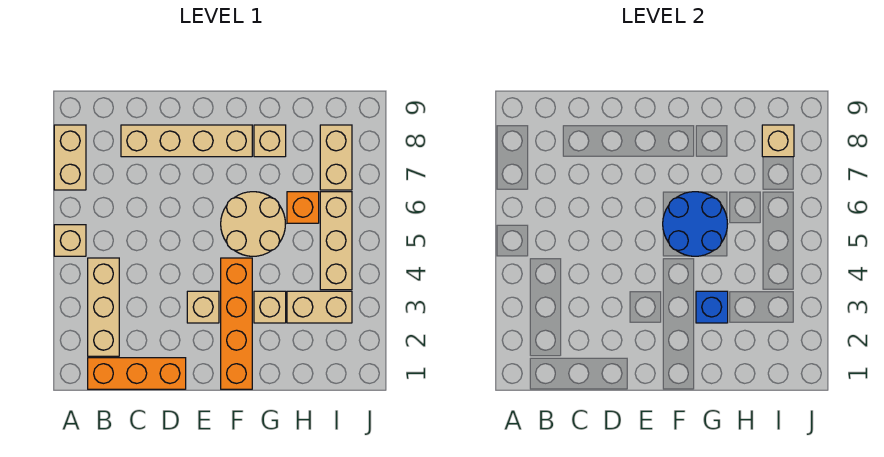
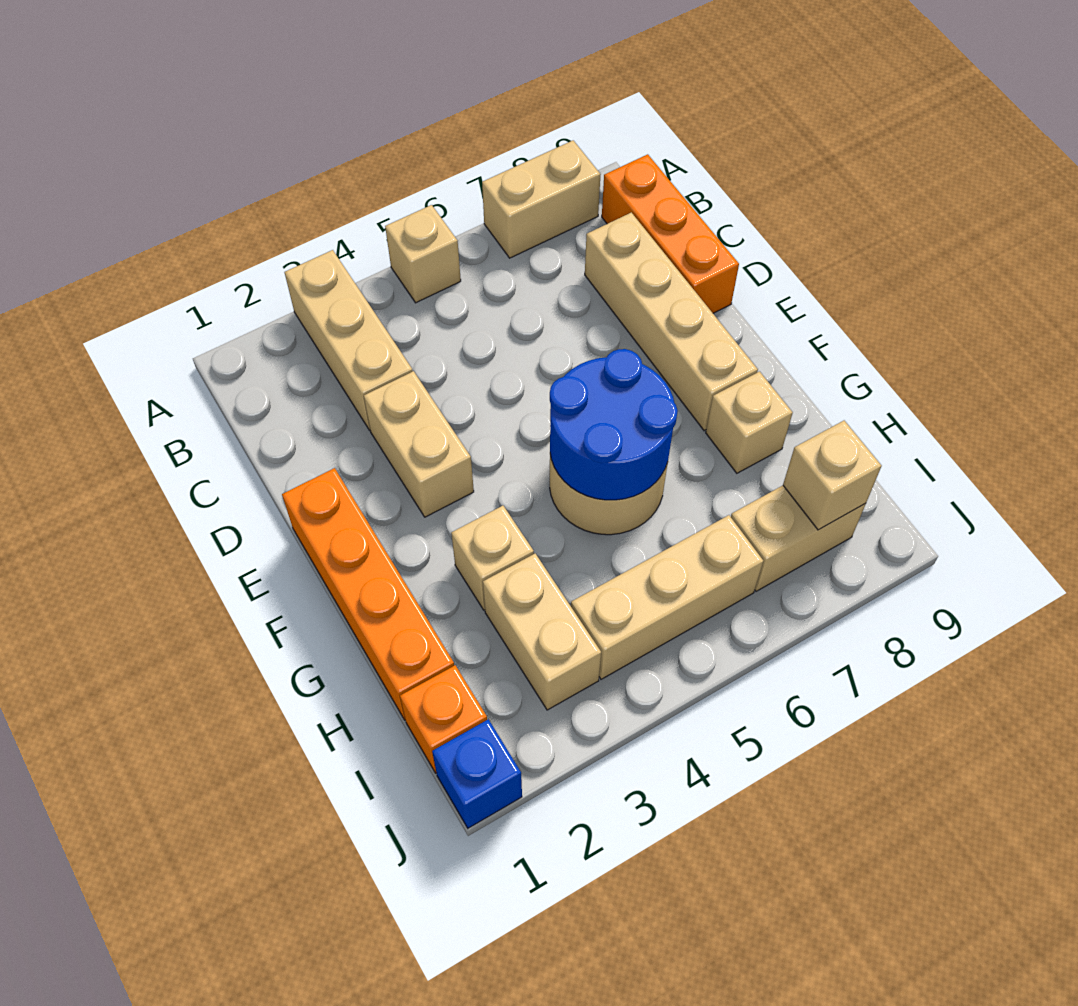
orange 1x3 brick [88,358,186,389] -> orange 1x3 brick moved to [602,154,739,313]
tan 1x3 brick [88,258,119,356] -> tan 1x3 brick turned to [285,250,413,430]
tan 1x1 brick [187,291,219,323] -> tan 1x2 brick [364,371,474,517]
orange 1x4 brick [221,258,252,389] -> orange 1x4 brick turned to [282,468,454,720]
blue 1x1 brick [696,291,728,323] -> blue 1x1 brick moved to [432,719,522,828]
orange 1x1 brick [287,192,319,223] -> orange 1x1 brick moved to [400,665,487,773]

